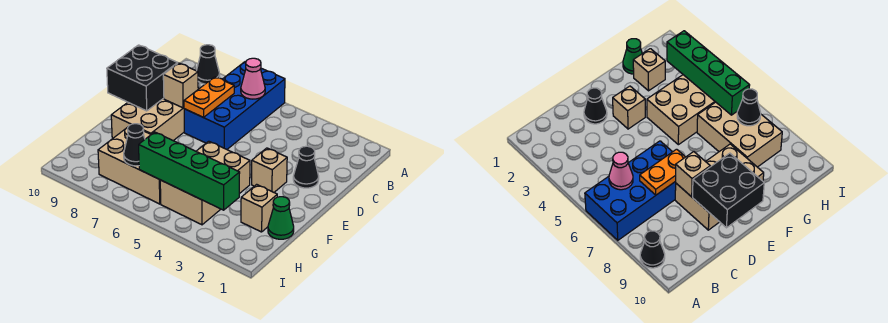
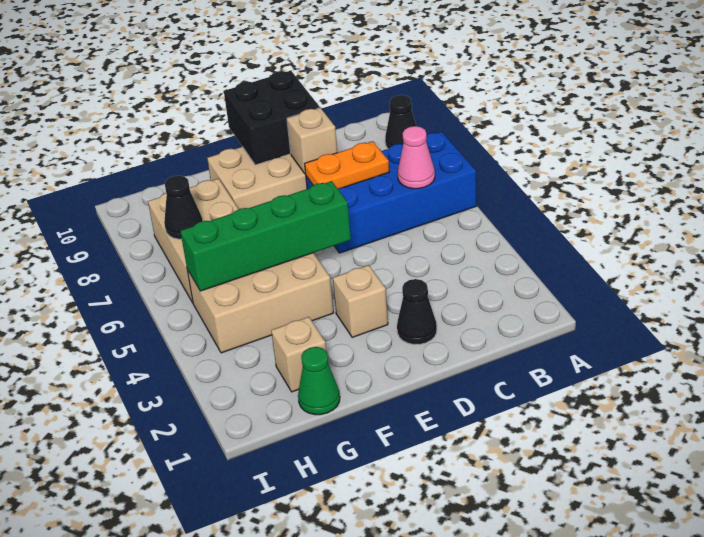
green 1x4 brick [139,132,240,210] -> green 1x4 brick turned to [180,181,351,291]

